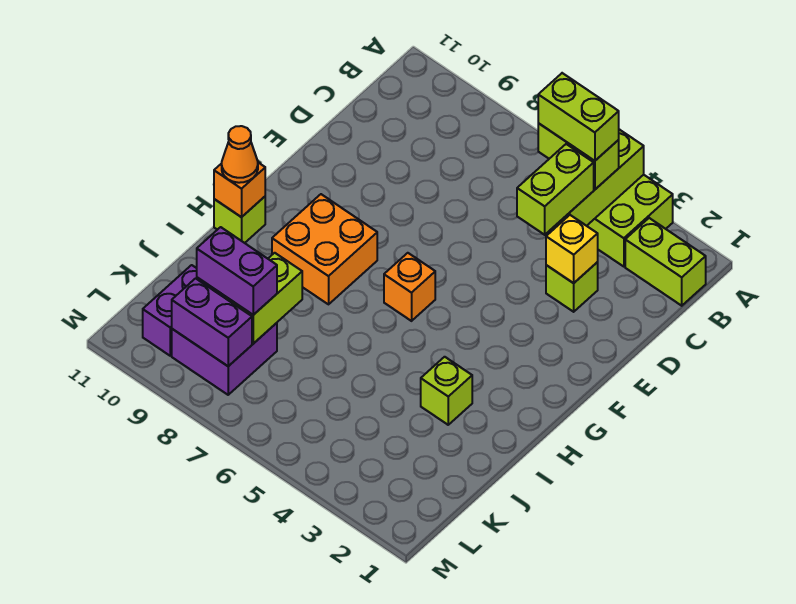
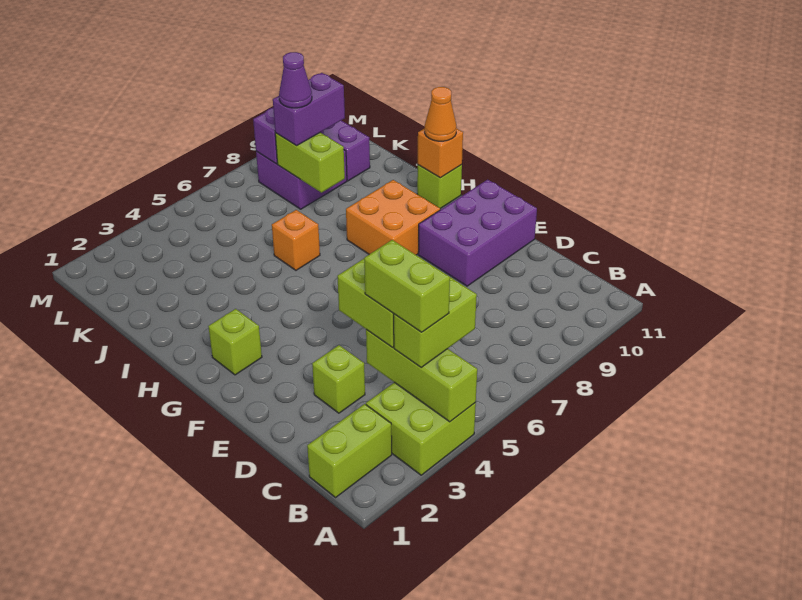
lime 1x2 brick [538,73,619,161] -> lime 1x2 brick turned to [364,240,450,332]
yellow 1x1 brick [546,215,598,283] -> none
none -> purple 2x3 brick [418,180,537,286]
orange 1x1 brick [384,253,435,321] -> orange 1x1 brick moved to [272,210,320,270]
lime 1x1 brick [421,357,472,425] -> lime 1x1 brick moved to [208,309,262,375]
none -> purple 1x1 cone [279,52,312,108]

